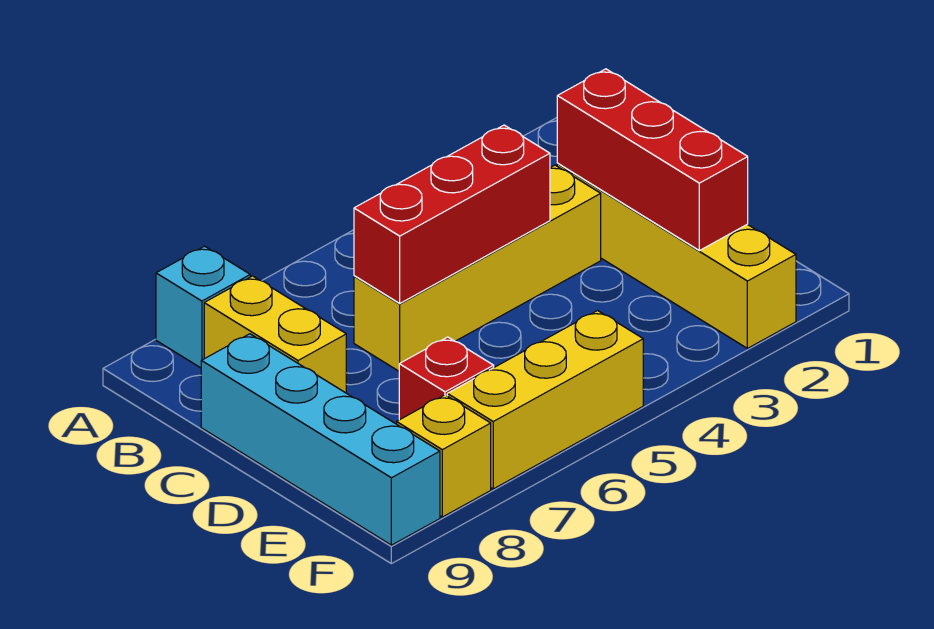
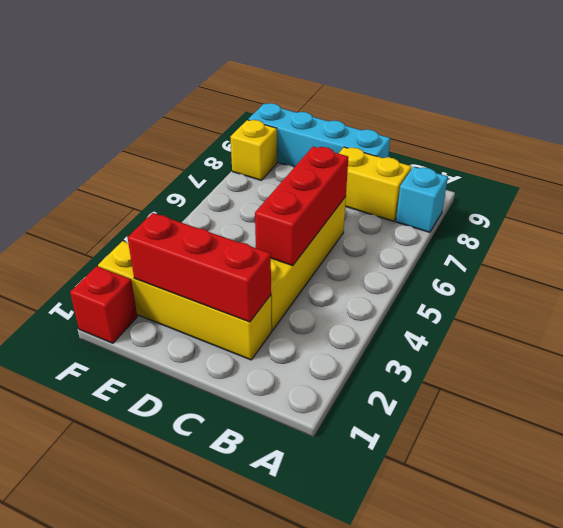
red 1x1 brick [399,337,494,420] -> red 1x1 brick moved to [70,266,137,343]
yellow 1x3 brick [447,311,643,489] -> none

